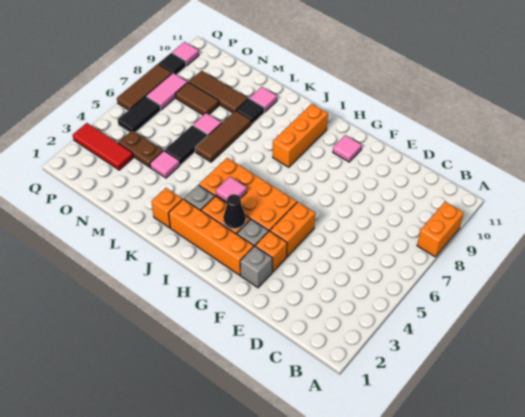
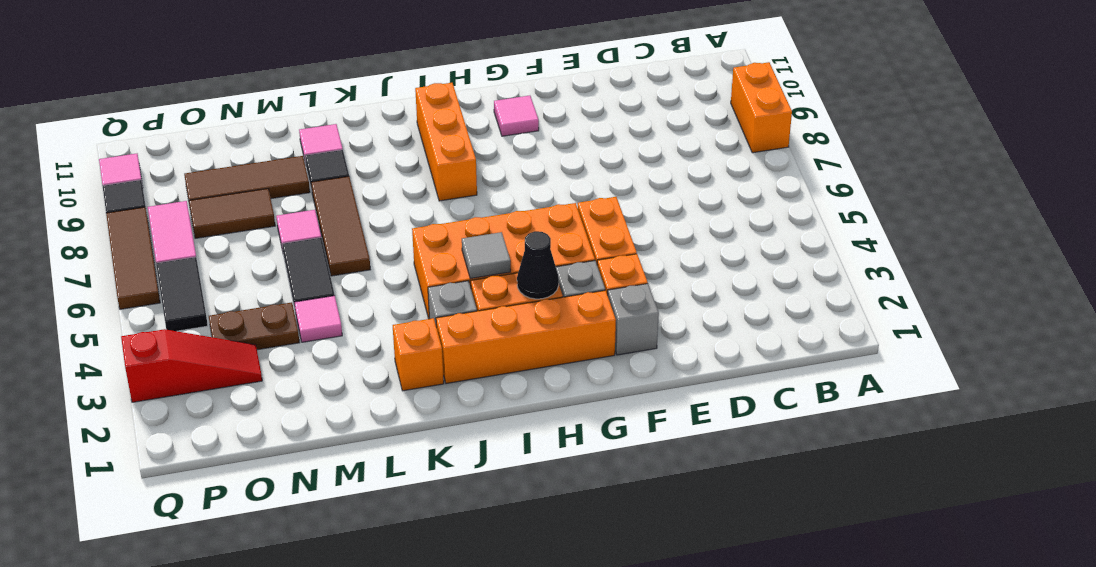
pink 1x1 tile [216,177,247,202] -> grey 1x1 tile [462,232,511,279]
red 1x3 tile [73,123,133,170] -> red 1x3 slope [121,329,262,402]

